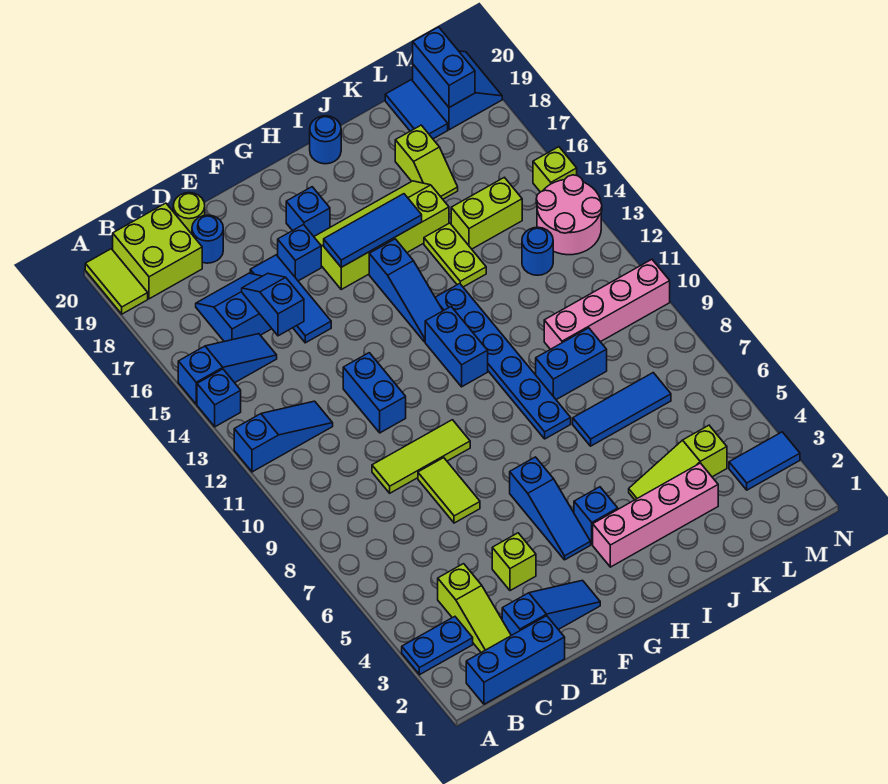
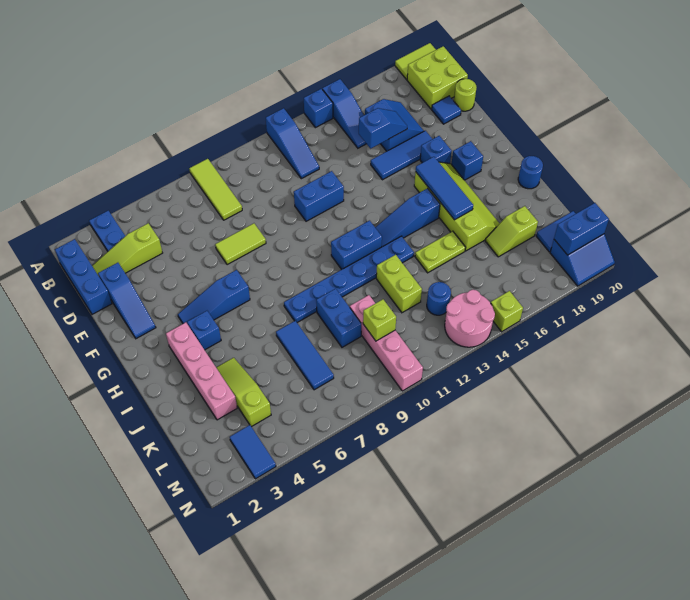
lime 1x3 tile [372,420,470,493] -> lime 1x3 tile moved to [189,159,242,220]
blue 1x1 round brick [192,215,223,263] -> blue 1x1 tile [432,96,461,124]
lime 1x1 brick [492,533,536,591] -> lime 1x1 brick moved to [363,299,396,341]
lime 1x2 brick [451,177,522,249] -> lime 1x2 brick moved to [376,255,422,313]

